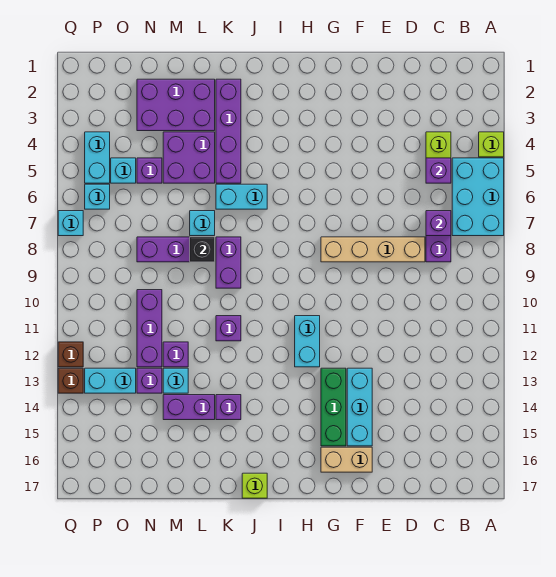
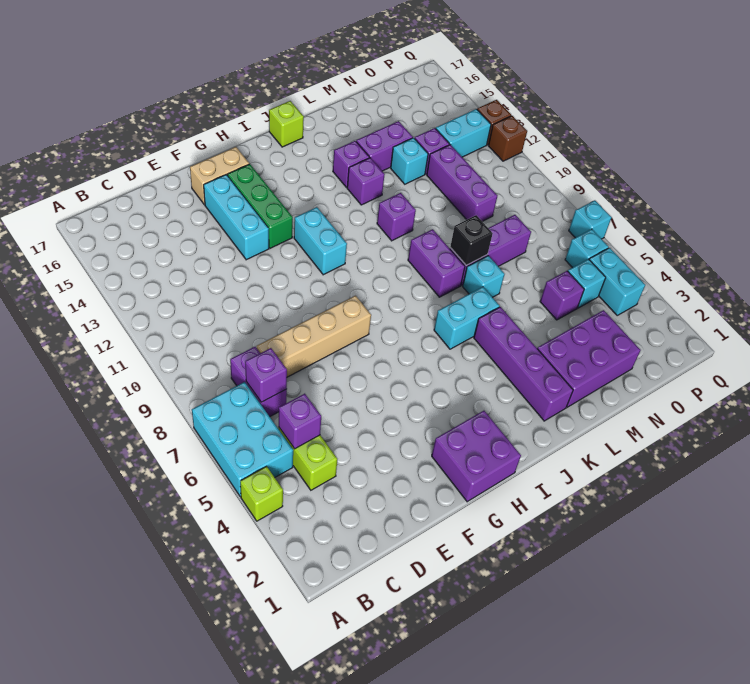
purple 2x2 brick [163,132,215,183] -> purple 2x2 brick moved to [432,411,521,502]
purple 1x1 brick [163,342,188,367] -> purple 1x1 brick moved to [347,158,385,205]

